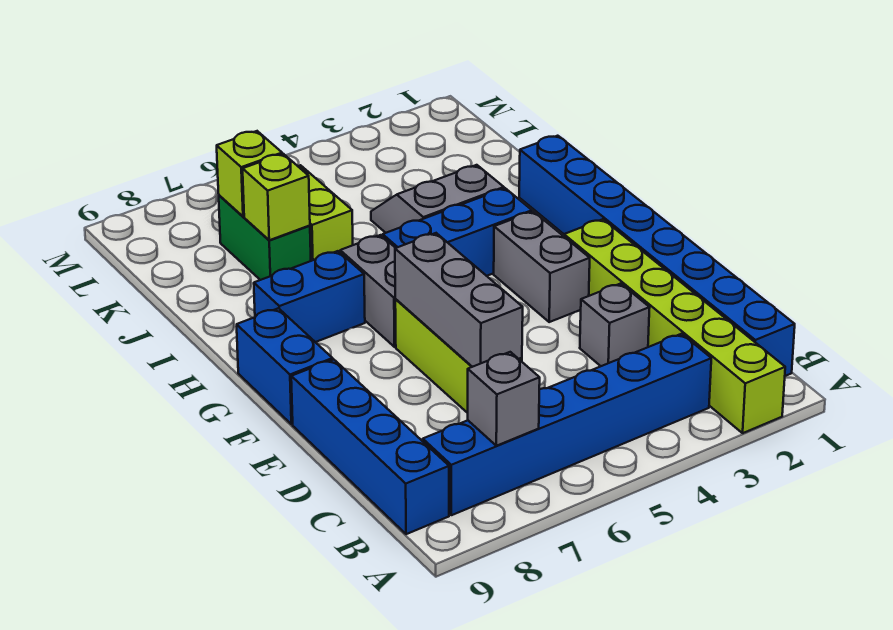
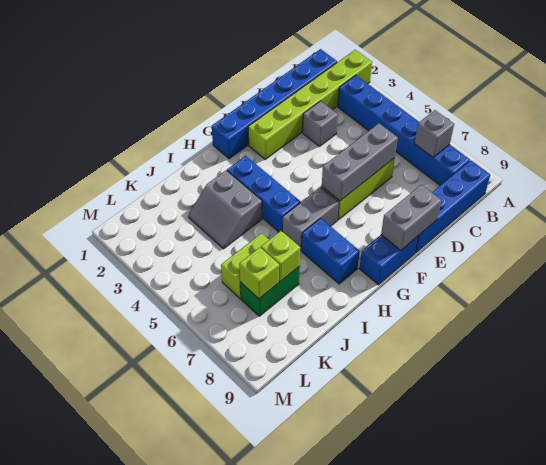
blue 1x8 brick [519,136,795,376] -> blue 1x6 brick [212,49,337,159]
grey 1x2 brick [494,211,590,322] -> grey 1x2 brick moved to [381,185,441,250]

